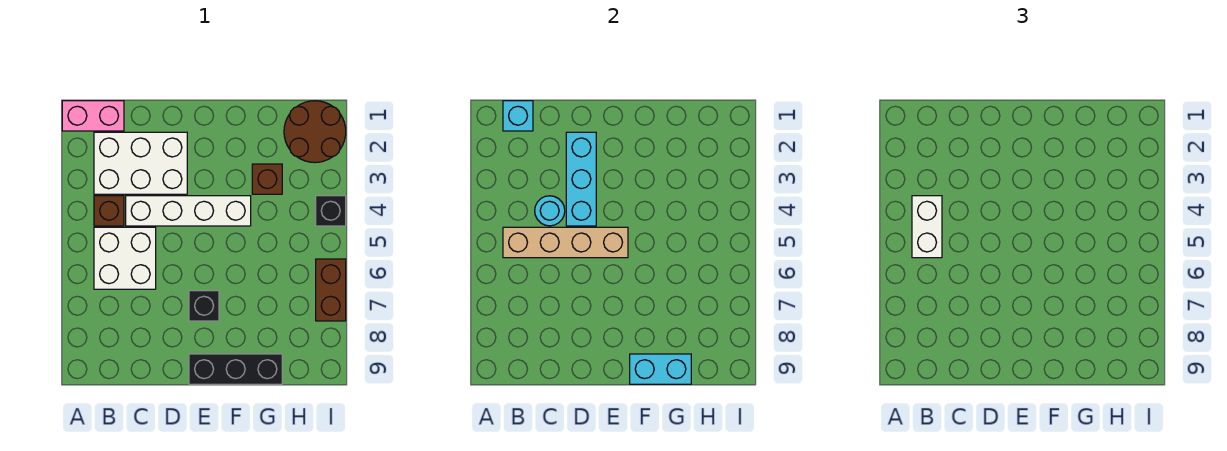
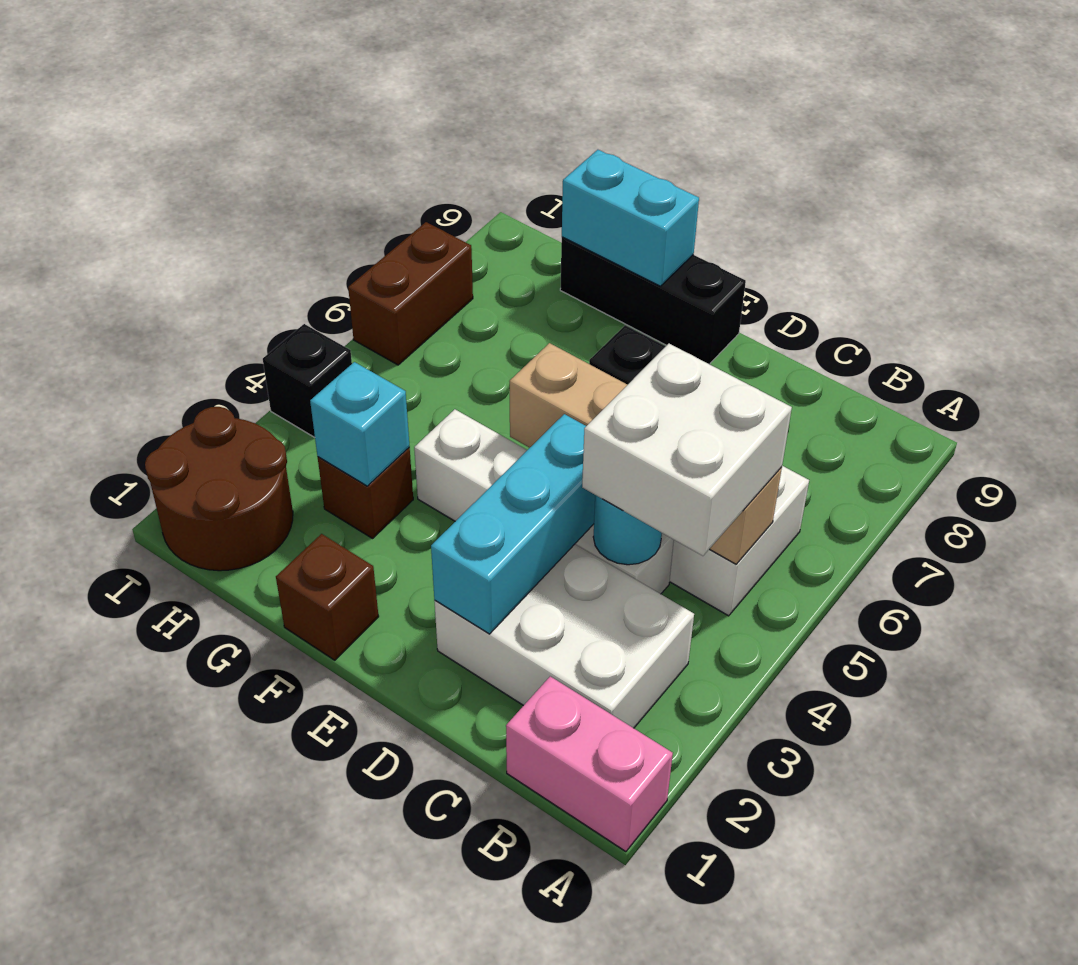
cyan 1x1 brick [503,101,533,131] -> cyan 1x1 brick moved to [310,362,410,486]
brown 1x1 brick [94,196,124,226] -> brown 1x1 brick moved to [276,534,379,660]
white 1x2 brick [912,196,942,258] -> white 2x2 brick [582,344,792,556]

